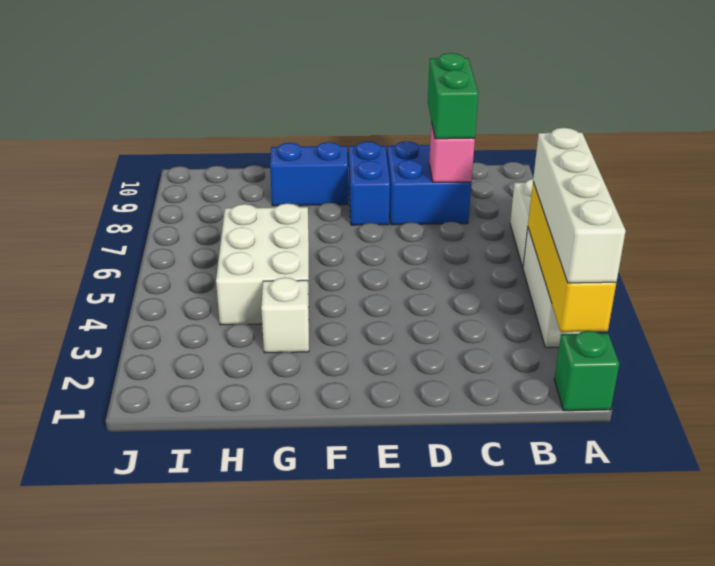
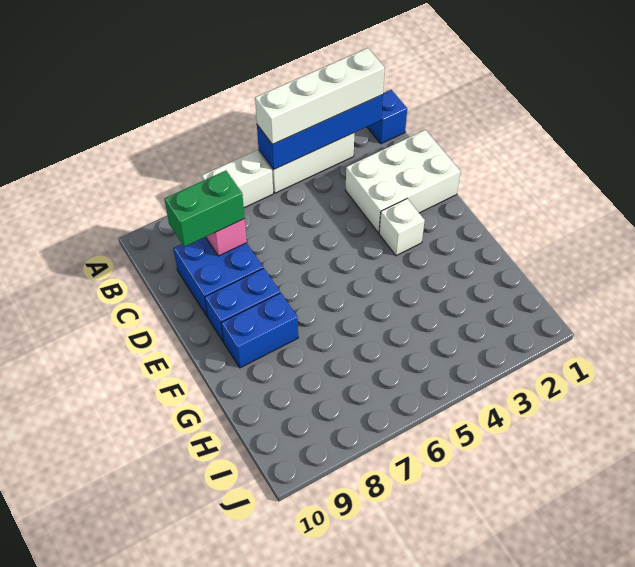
green 1x1 brick [554,331,619,411] -> blue 1x1 brick [367,90,407,144]
yellow 1x4 brick [528,182,616,332] -> blue 1x4 brick [257,95,383,170]
blue 1x2 brick [270,142,348,206] -> blue 1x2 brick turned to [221,293,298,368]
white 1x1 brick [261,277,309,353] -> white 1x1 brick moved to [379,199,425,256]
white 2x3 brick [216,203,309,325] -> white 2x3 brick moved to [346,130,461,233]

